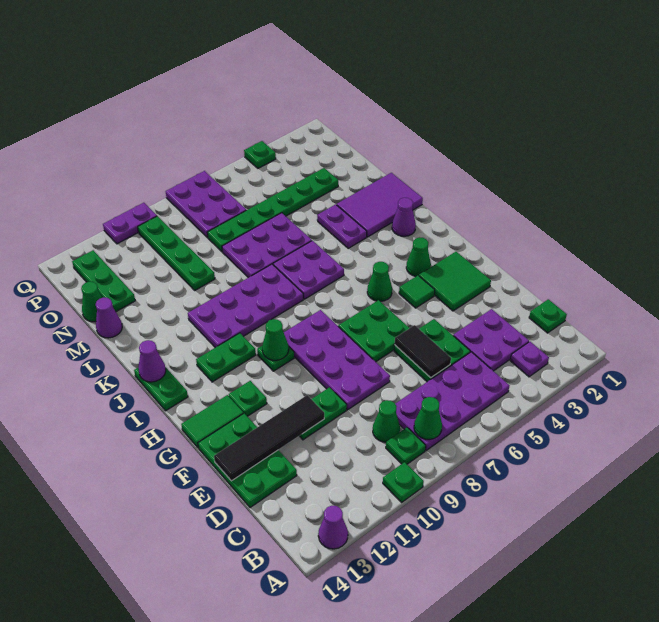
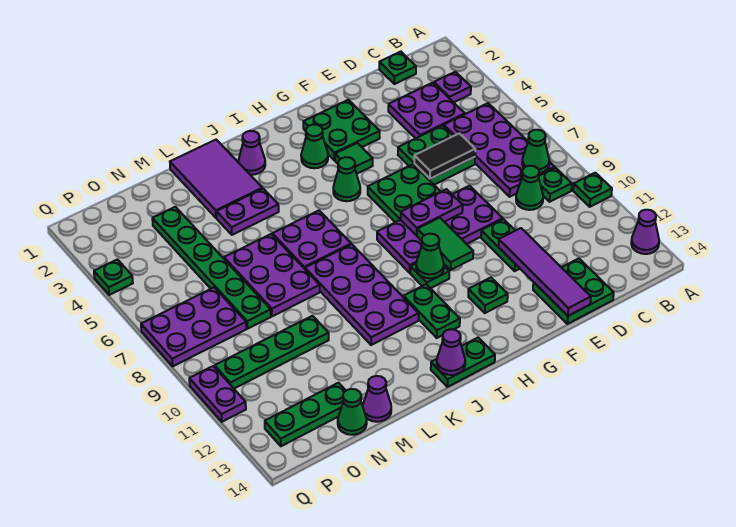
green 2x3 plate [198,413,297,508] -> green 2x2 plate [533,259,614,324]
black 1x4 tile [214,395,324,481] -> purple 1x4 tile [499,228,591,316]
green 2x2 tile [419,252,491,311] -> green 2x2 plate [303,100,380,160]
none -> purple 1x2 plate [401,189,463,235]
green 1x2 tile [181,395,243,448] -> green 1x2 tile moved to [417,218,473,270]

